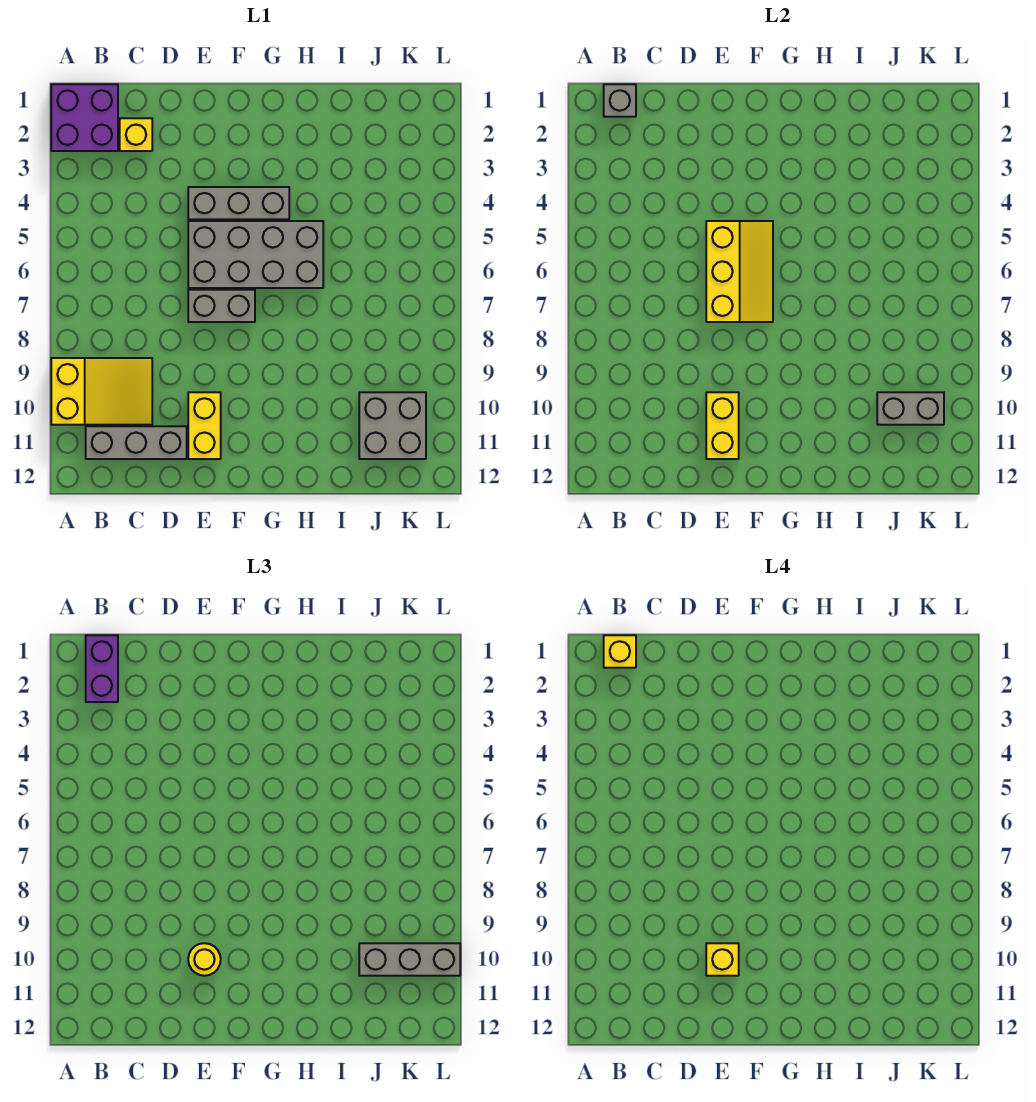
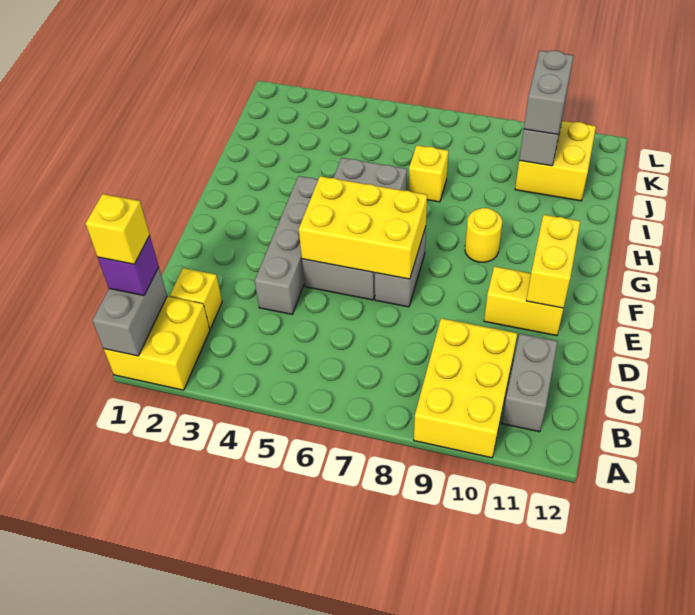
purple 2x2 brick [51,84,118,151] -> yellow 2x2 brick [104,296,210,390]
yellow 2x3 slope [51,358,152,425] -> yellow 2x3 brick [414,318,517,458]
grey 1x1 brick [604,84,636,117] -> grey 1x2 brick [92,267,167,356]
purple 1x2 brick [86,635,118,702] -> purple 1x1 brick [98,236,159,295]
grey 1x3 brick [86,426,187,459] -> grey 1x2 brick [502,334,558,432]
grey 1x3 brick [188,187,289,219] -> grey 1x4 brick [255,176,318,314]
yellow 2x3 slope [706,221,773,322] -> yellow 2x3 brick [299,176,427,279]
yellow 1x2 brick [706,392,739,459] -> yellow 1x2 brick turned to [526,215,580,308]
yellow 1x1 round brick [188,943,221,976] -> yellow 1x1 round brick moved to [465,208,502,262]
yellow 1x1 brick [706,943,739,976] -> yellow 1x1 brick moved to [409,145,448,202]
grey 2x2 brick [359,392,426,459] -> yellow 2x2 brick [515,121,596,201]
grey 1x3 brick [359,943,460,976] -> grey 1x2 brick [524,51,574,134]

